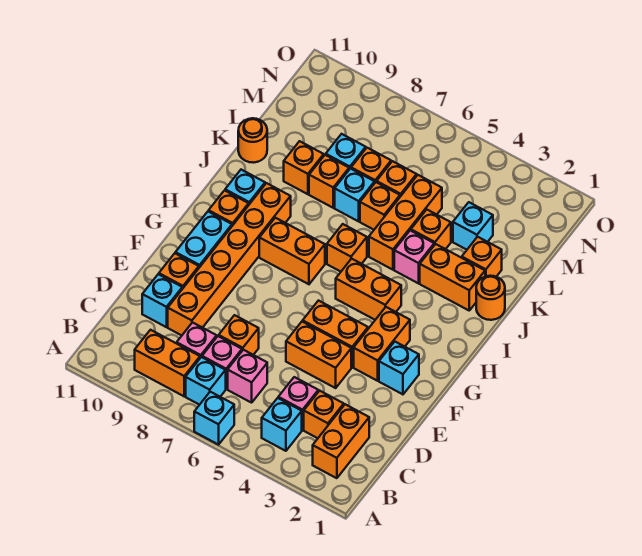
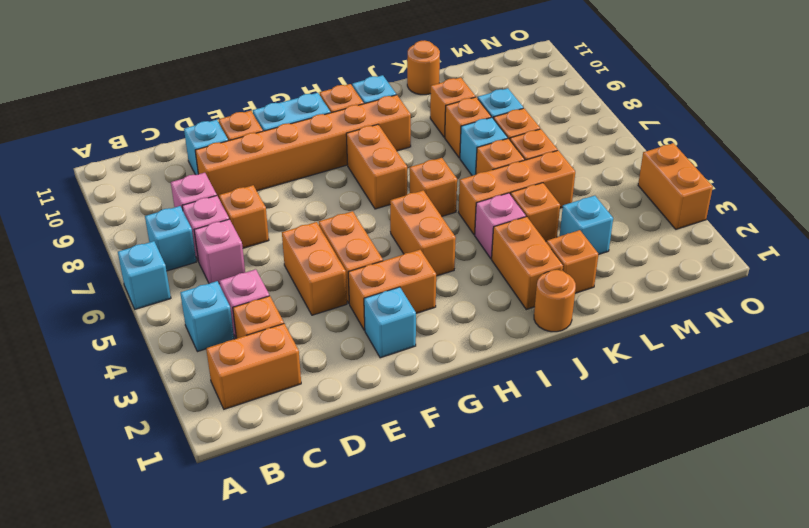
orange 1x2 brick [135,330,200,396] -> orange 1x2 brick moved to [638,143,713,229]

